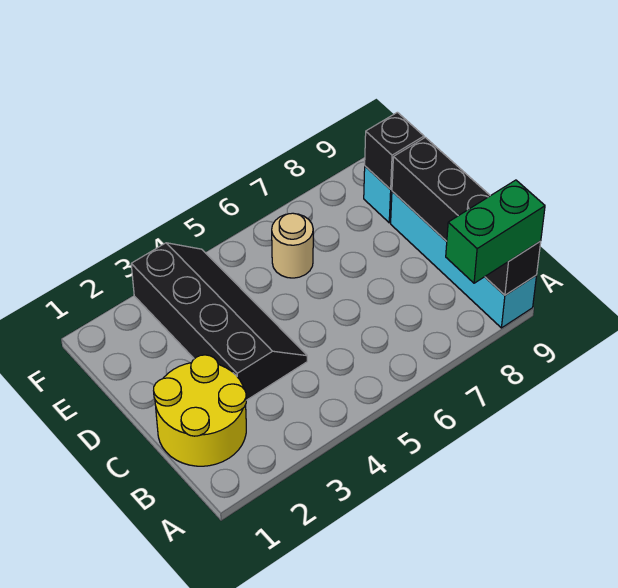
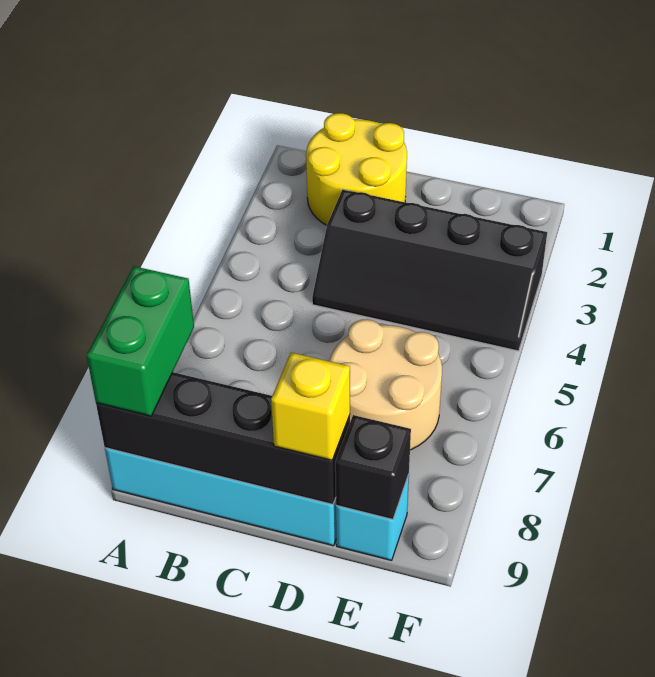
none -> yellow 1x1 brick [271,353,350,460]
tan 1x1 round brick [272,213,313,278] -> tan 2x2 round brick [330,319,442,450]

